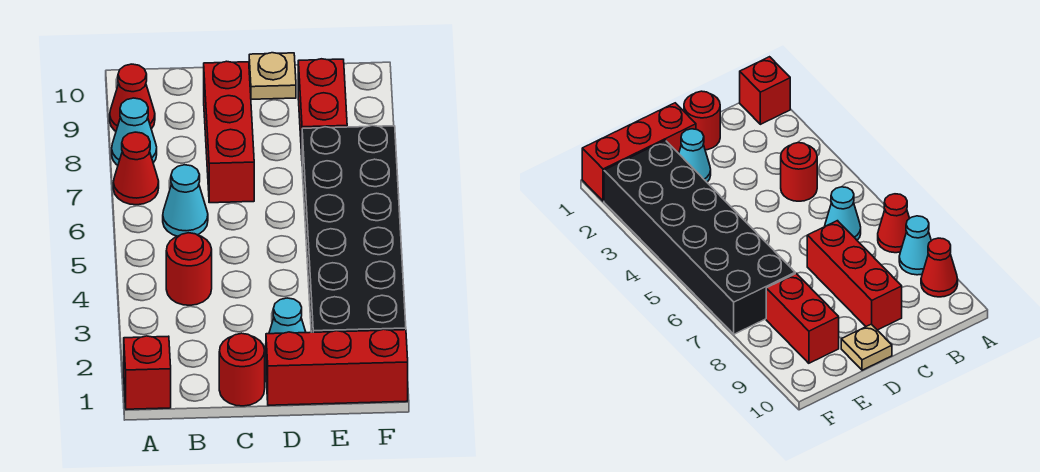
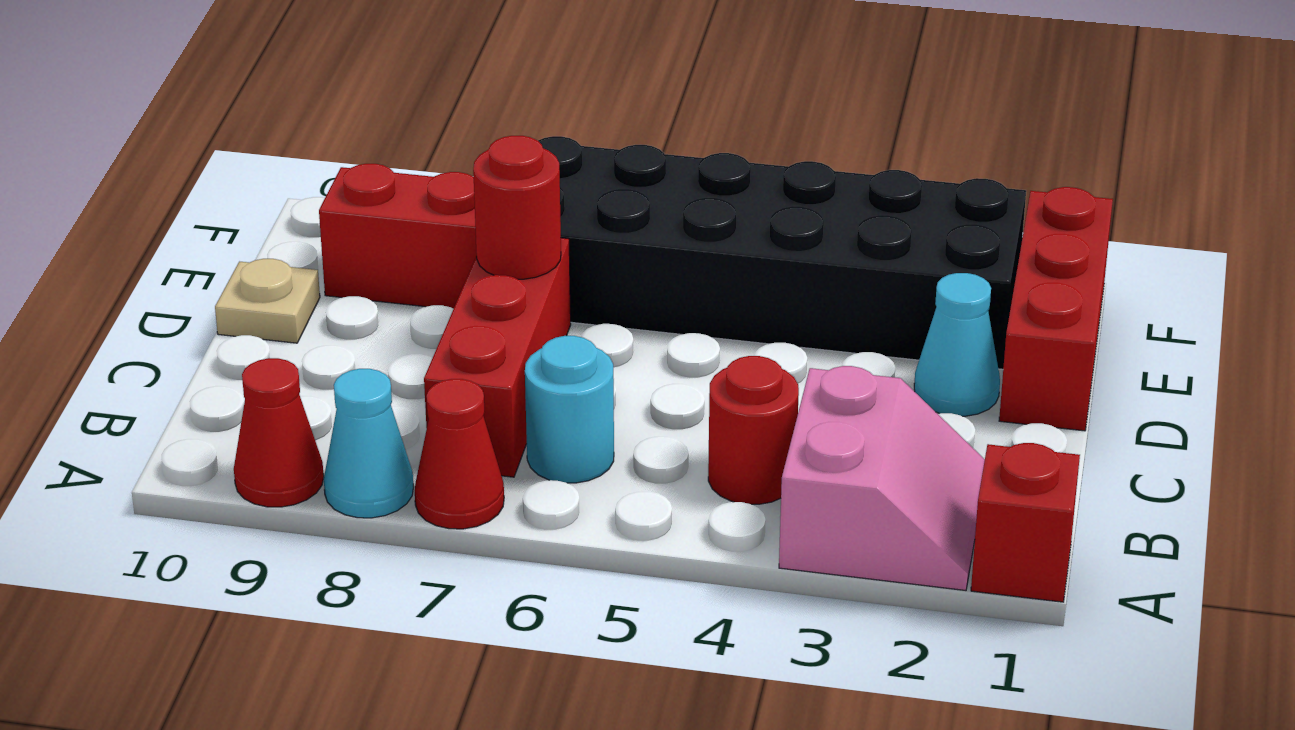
none -> pink 2x2 slope [779,366,985,590]
cyan 1x1 cone [163,165,208,236] -> cyan 1x1 round brick [525,336,614,483]
red 1x1 round brick [219,333,265,406] -> red 1x1 round brick moved to [473,136,561,279]
red 1x3 brick [204,61,254,203] -> red 1x3 brick turned to [424,238,571,477]

